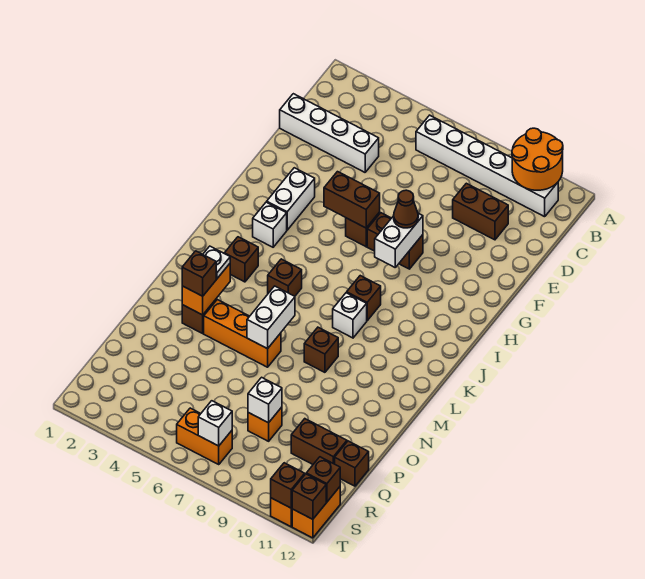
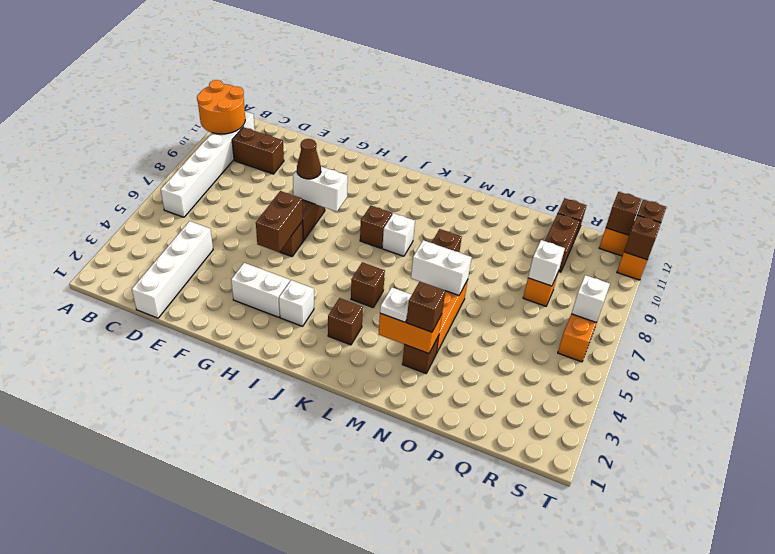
brown 1x2 brick [453,183,508,240] -> brown 1x2 brick turned to [232,127,284,174]

